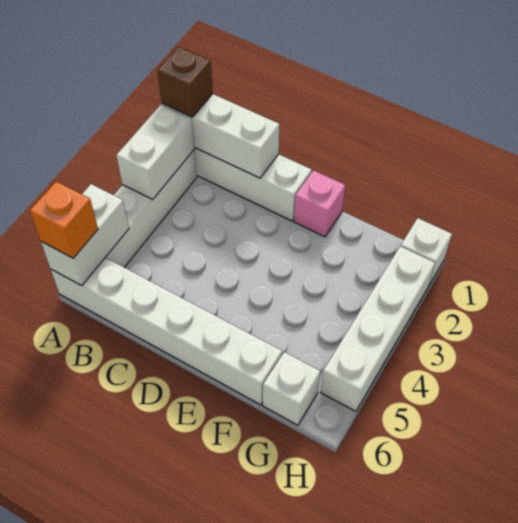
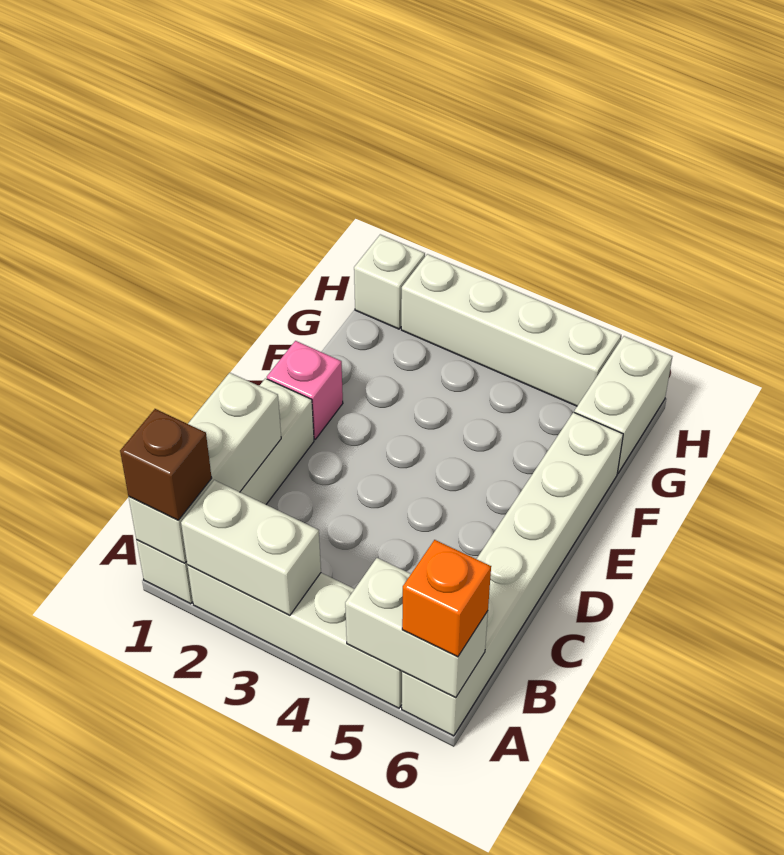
white 1x1 brick [263,352,320,425] -> white 1x2 brick [574,336,672,473]

